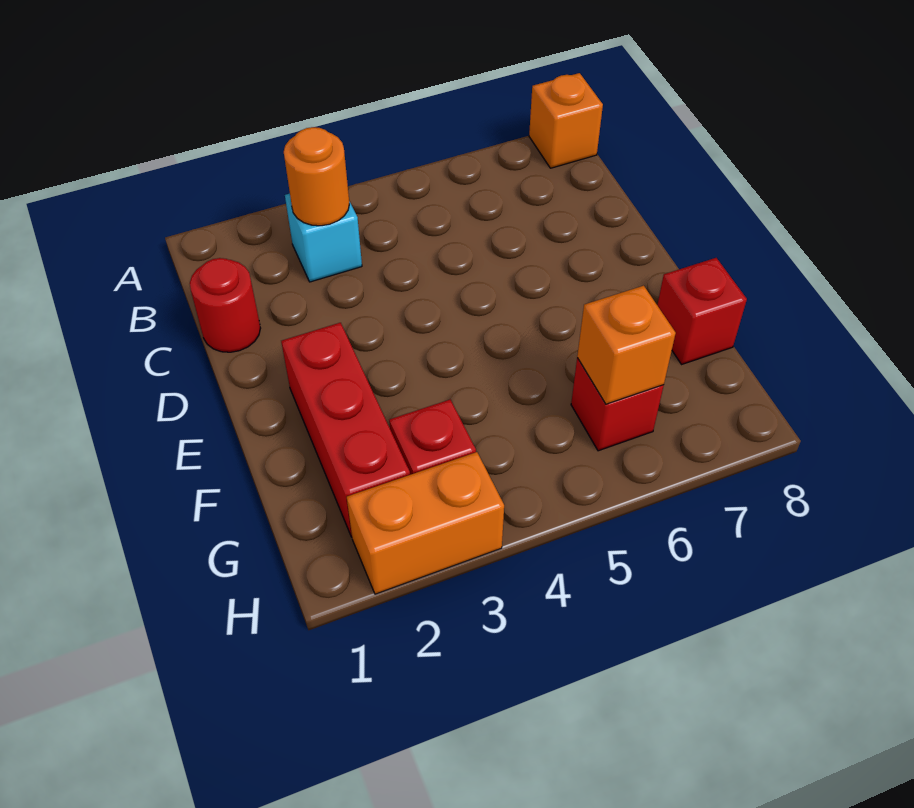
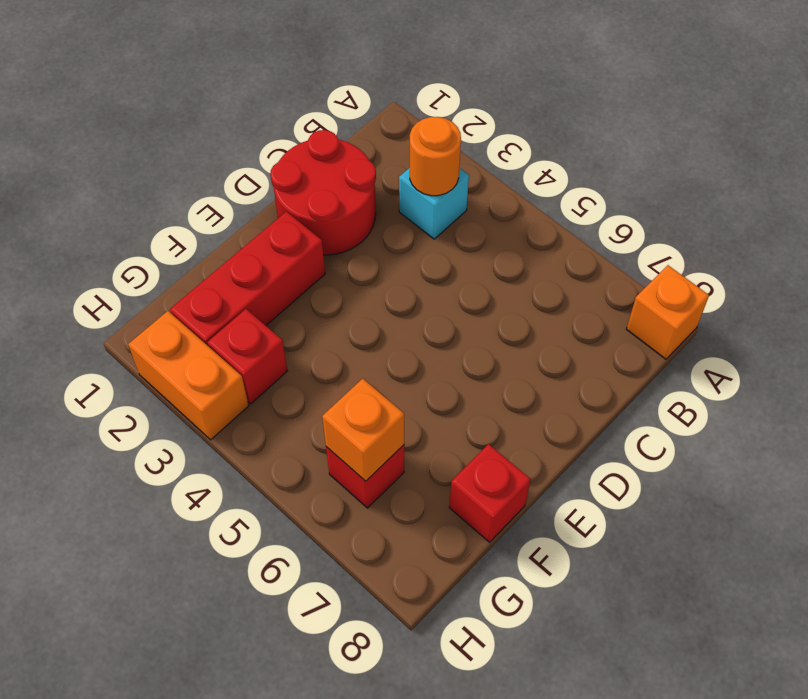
red 1x1 round brick [190,258,261,352] -> red 2x2 round brick [270,130,376,255]

